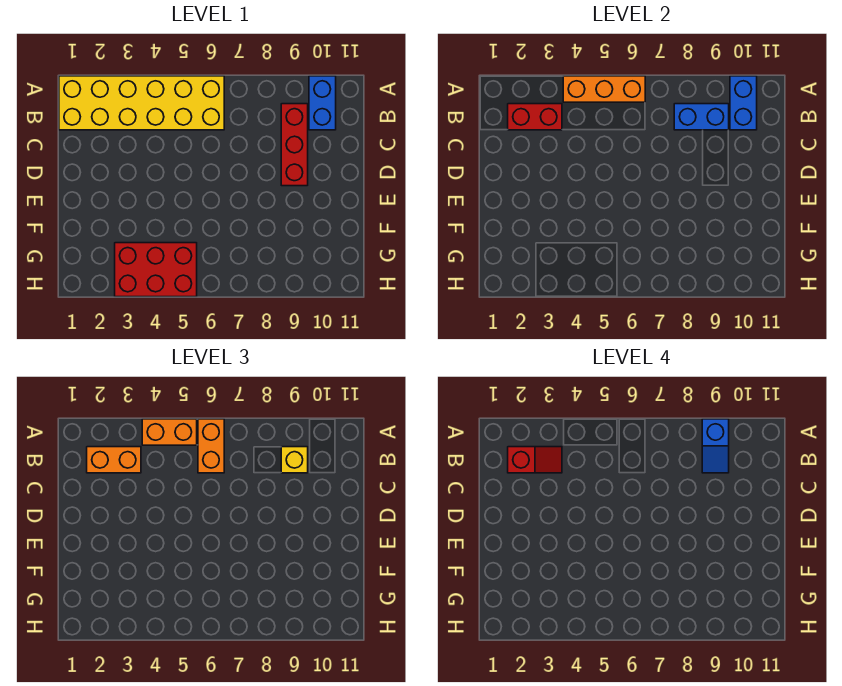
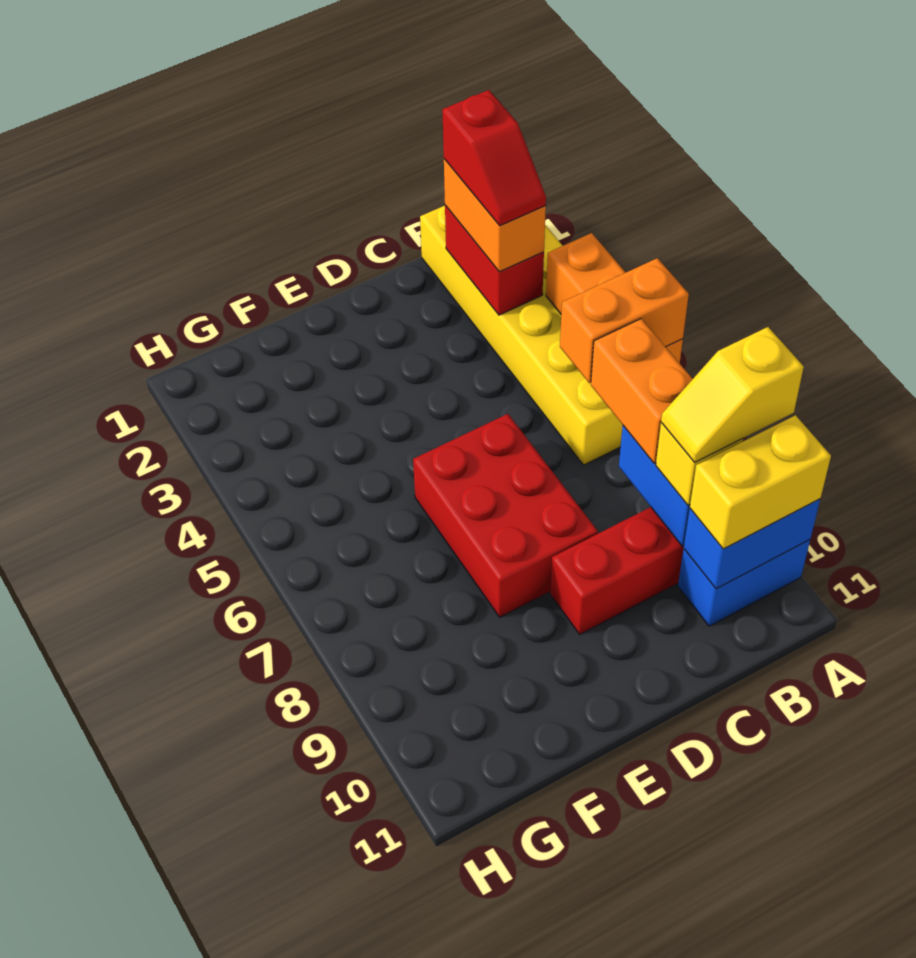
orange 1x2 brick [142,419,197,445] -> orange 1x2 brick moved to [591,319,692,463]
blue 1x2 slope [702,419,729,473] -> yellow 1x2 slope [661,327,804,462]
none -> yellow 1x2 brick [690,415,831,549]
red 2x3 brick [115,243,197,297] -> red 2x3 brick moved to [413,414,598,617]

